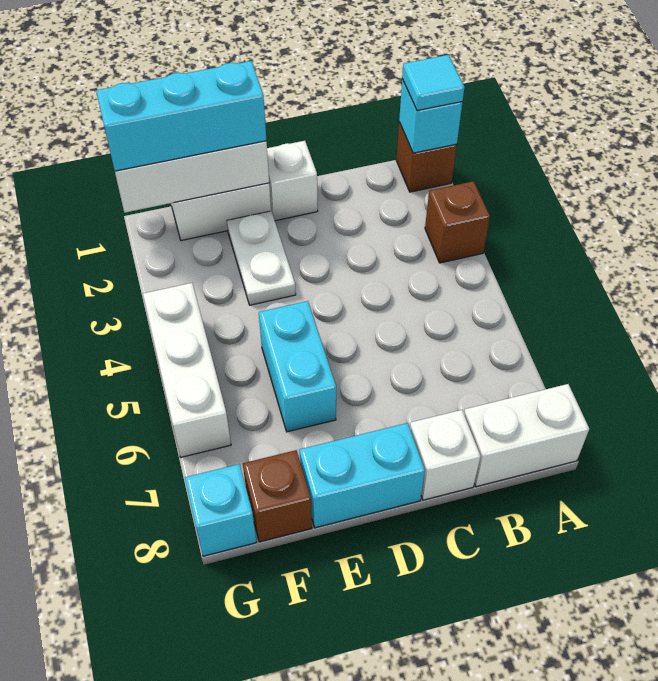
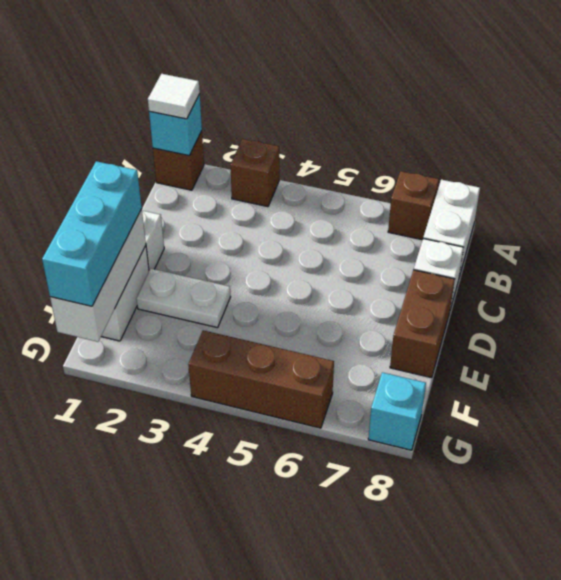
cyan 1x1 tile [402,55,465,111] -> white 1x1 tile [148,74,200,119]
cyan 1x2 brick [299,423,425,528] -> brown 1x2 brick [390,270,455,378]
cyan 1x2 brick [259,301,336,432] -> none
brown 1x1 brick [243,450,312,542] -> brown 1x1 brick moved to [388,171,439,240]
white 1x3 brick [143,283,231,457] -> brown 1x3 brick [188,330,334,428]

